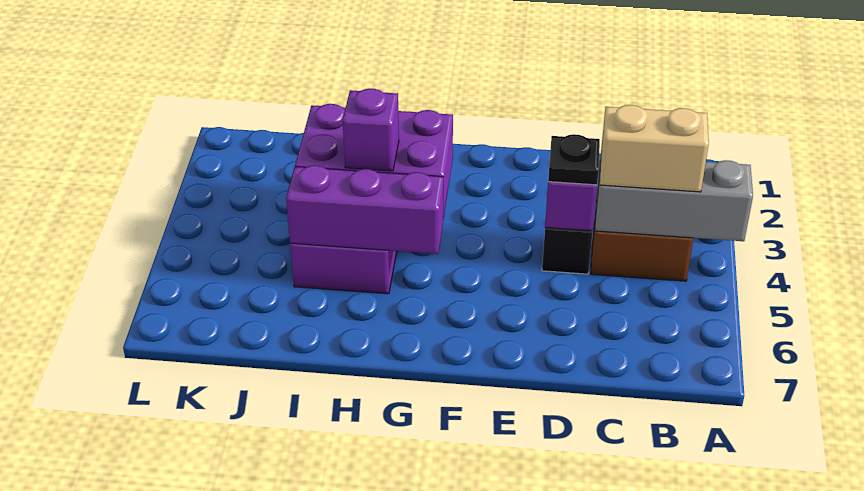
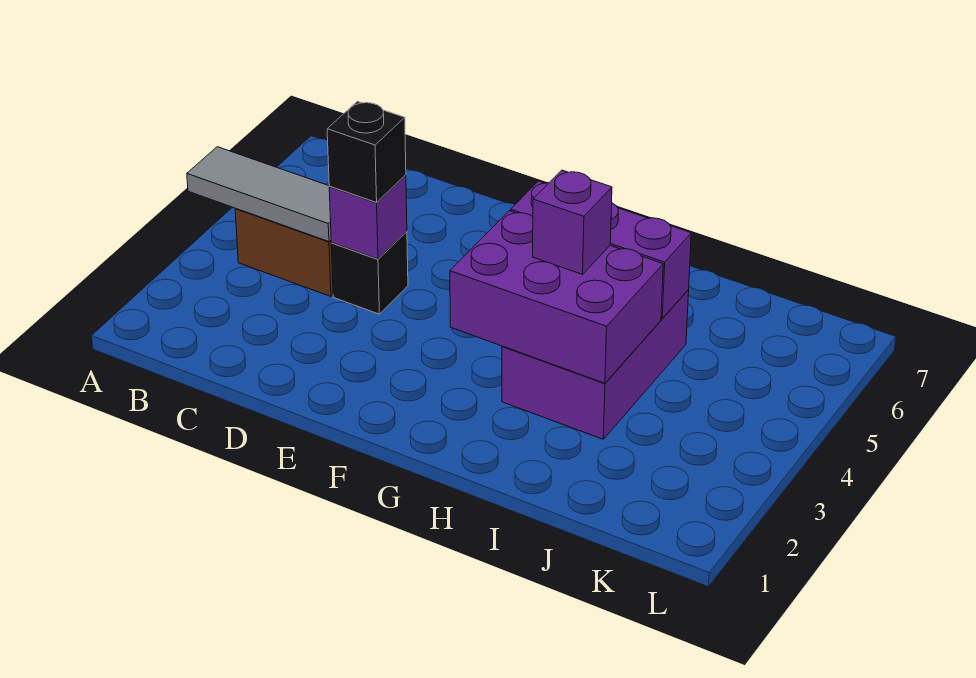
grey 1x3 brick [595,157,753,241] -> grey 1x3 tile [187,147,331,242]
tan 1x2 brick [600,105,709,192] -> none
black 1x1 plate [548,134,600,185] -> black 1x1 brick [327,101,406,203]

